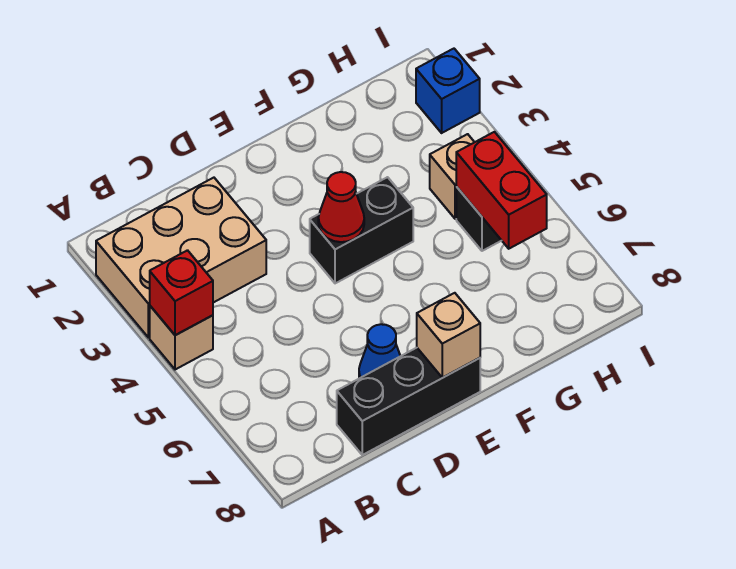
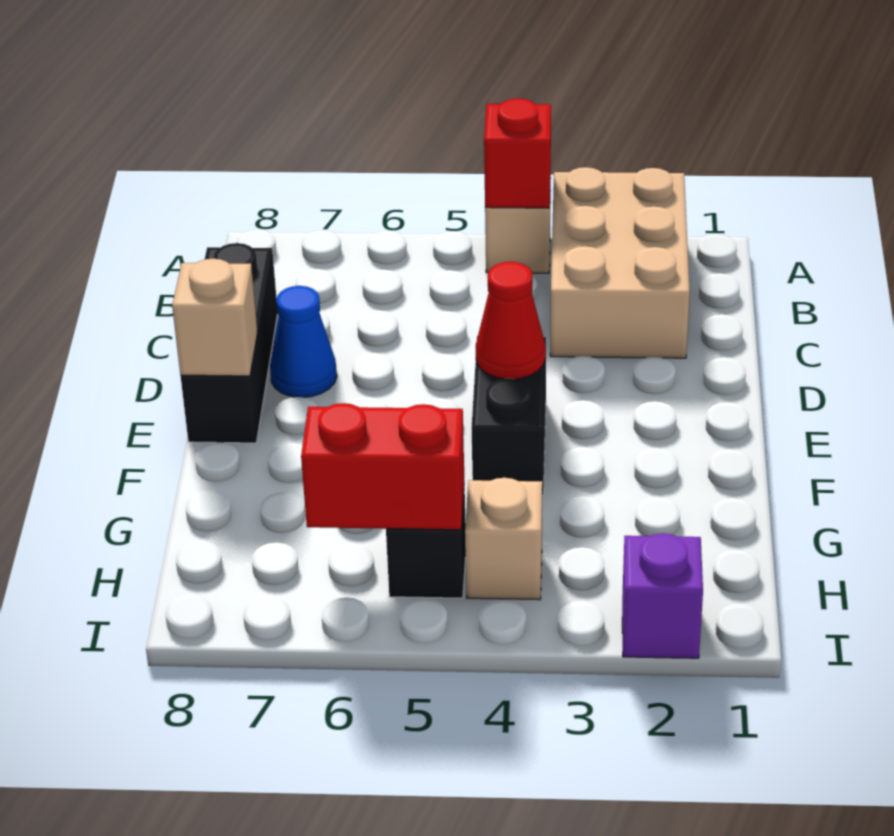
blue 1x1 brick [416,49,480,133] -> purple 1x1 brick [622,533,703,658]

